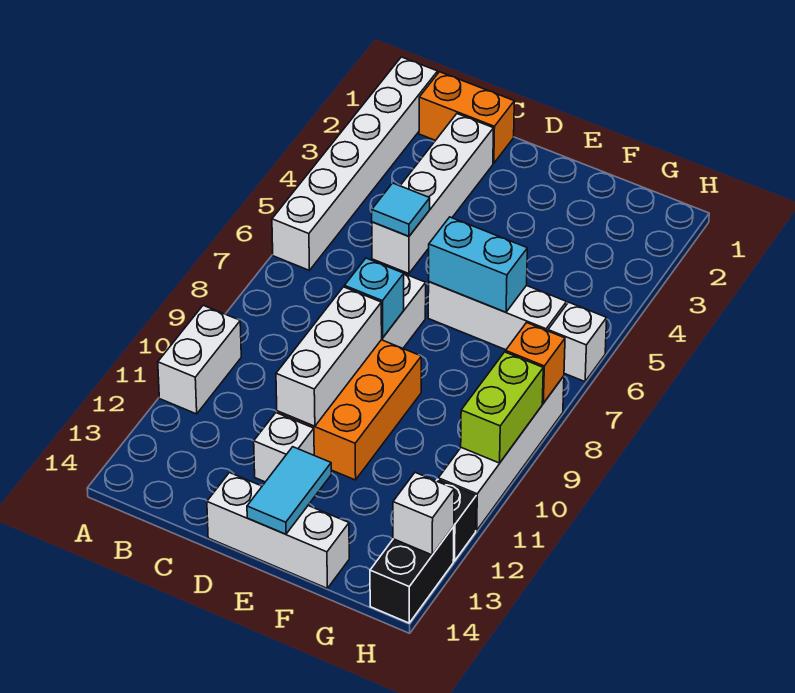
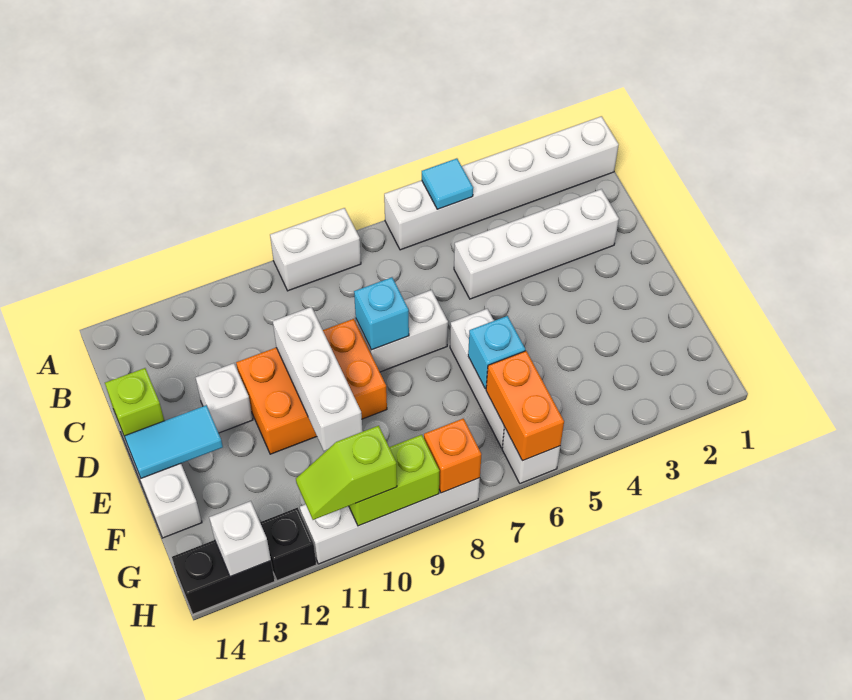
white 1x2 brick [158,305,241,414] -> white 1x2 brick moved to [270,208,361,291]
orange 1x2 brick [419,72,514,163] -> orange 1x2 brick moved to [486,351,564,461]
cyan 1x1 tile [372,183,430,236] -> cyan 1x1 tile moved to [422,158,473,209]
white 1x3 brick [276,287,382,426] -> white 1x3 brick turned to [273,307,363,451]
none -> lime 1x1 brick [105,368,164,437]
cyan 1x2 brick [429,217,527,312] -> cyan 1x1 brick [468,316,525,389]
none -> lime 1x2 slope [296,426,397,520]

